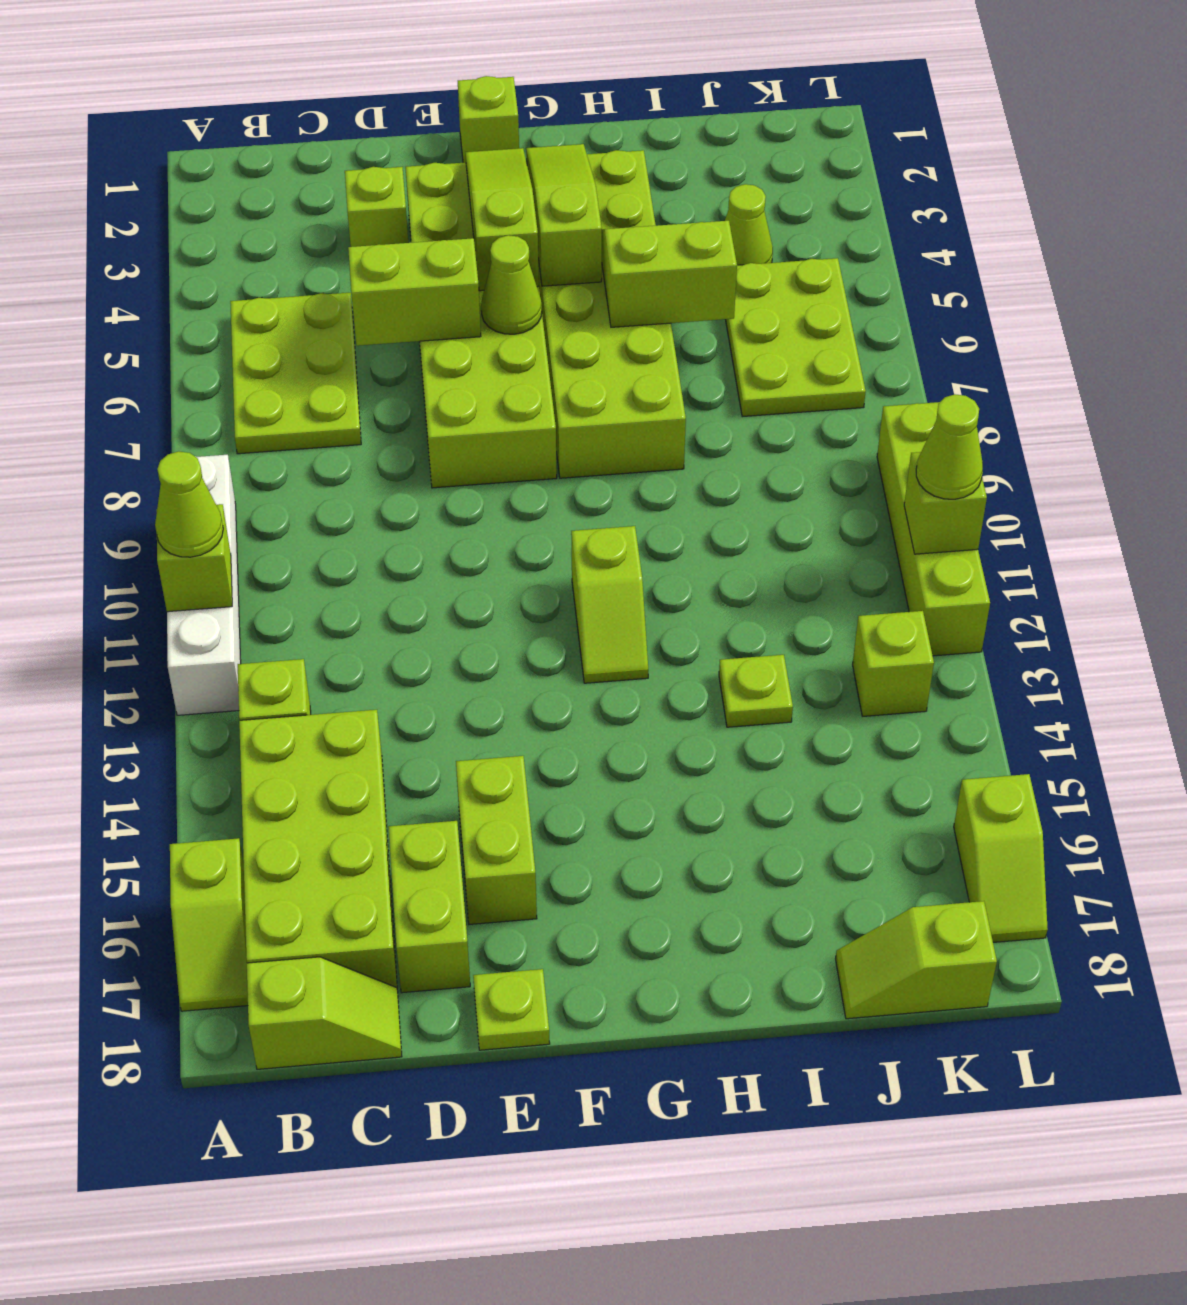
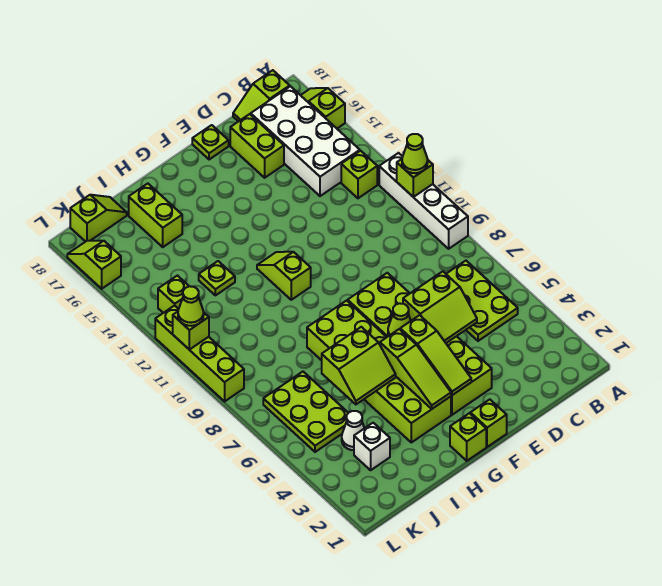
lime 2x4 brick [239,710,398,993] -> white 2x4 brick [251,86,360,196]
lime 1x1 brick [345,167,408,247] -> lime 1x1 brick moved to [450,413,486,461]
lime 1x2 brick [456,756,537,924] -> lime 1x2 brick moved to [129,184,182,247]
none -> white 1x1 brick [354,423,390,470]
lime 1x1 cone [725,184,773,265] -> white 1x1 cone [342,411,364,450]

